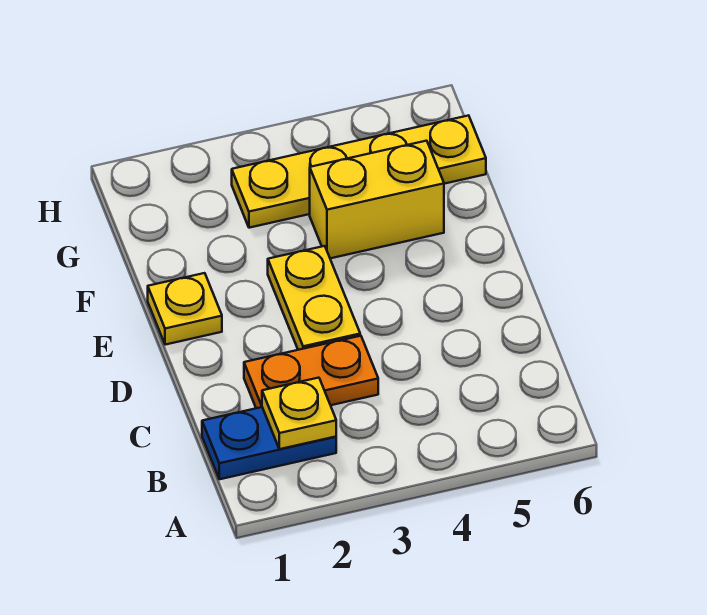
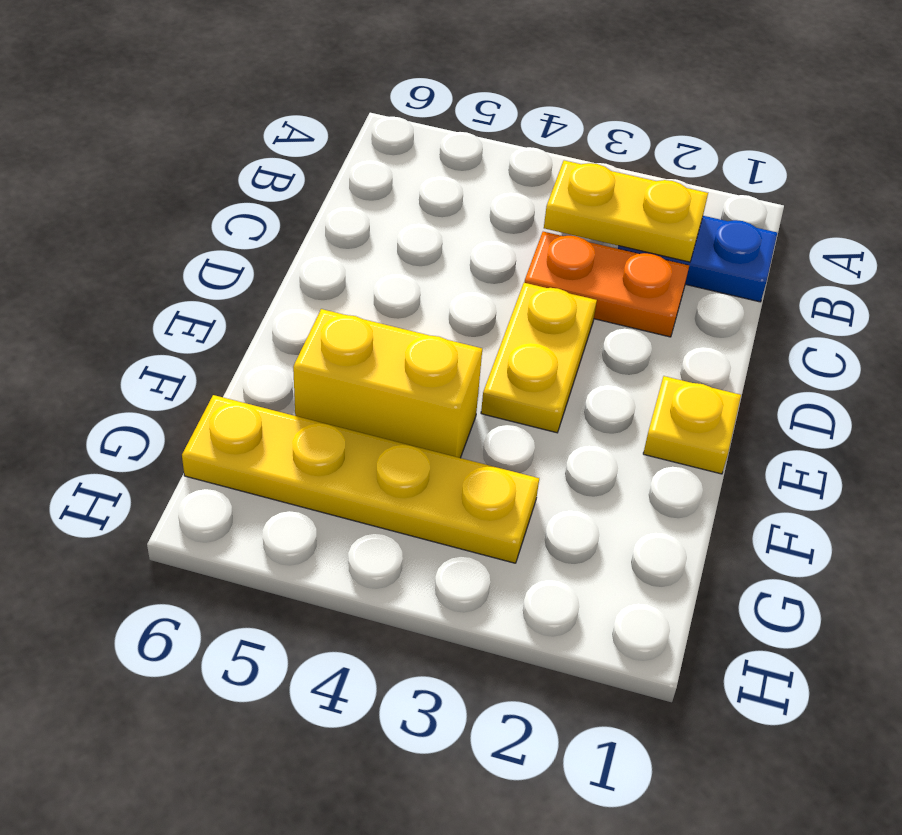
yellow 1x1 plate [262,378,336,449] -> yellow 1x2 plate [544,160,708,262]

